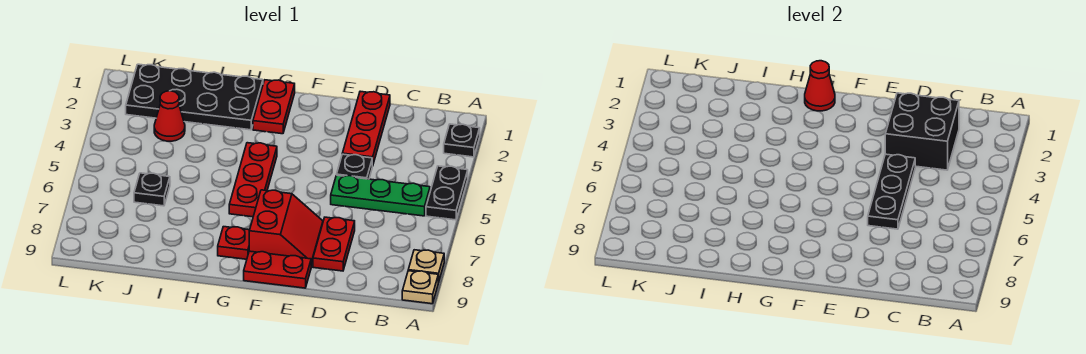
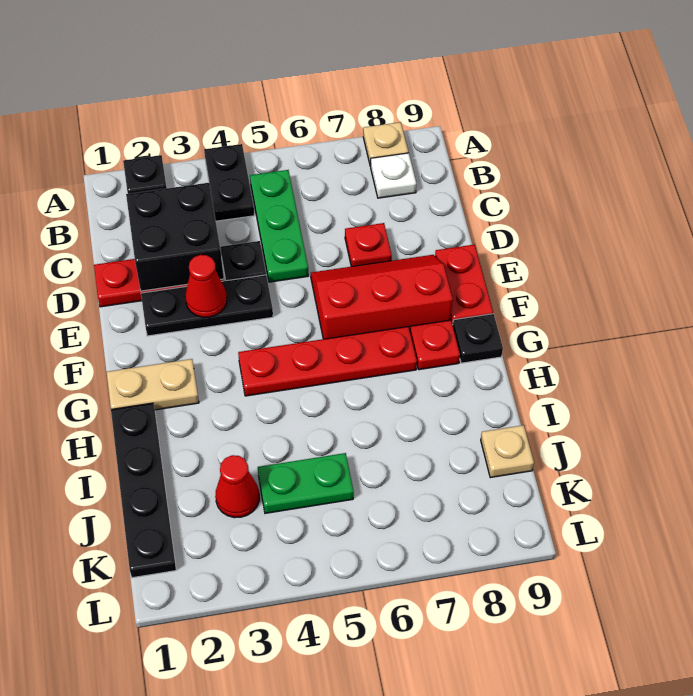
black 1x2 plate [426,166,468,220] -> black 1x2 plate turned to [204,144,254,221]
tan 1x1 plate [402,271,438,304] -> tan 1x1 plate moved to [481,425,534,478]
none -> white 1x1 plate [370,153,416,198]
black 1x3 plate [868,154,915,229] -> black 1x3 plate moved to [141,275,273,336]
red 1x2 plate [313,217,355,271] -> red 1x1 plate [345,223,392,267]
red 2x2 slope [249,190,323,267] -> red 2x3 slope [311,255,453,339]
red 1x2 plate [253,80,295,134] -> tan 1x2 plate [107,359,199,410]
red 1x1 cone [805,61,835,111] -> red 1x1 cone moved to [185,255,227,317]
red 1x3 plate [229,143,277,217] -> red 1x4 plate [238,327,417,396]
black 2x4 plate [126,64,263,130] -> black 1x4 plate [111,403,176,578]
none -> green 1x2 plate [258,453,354,513]
black 1x1 plate [134,173,170,206] -> black 1x1 plate moved to [453,314,503,363]

